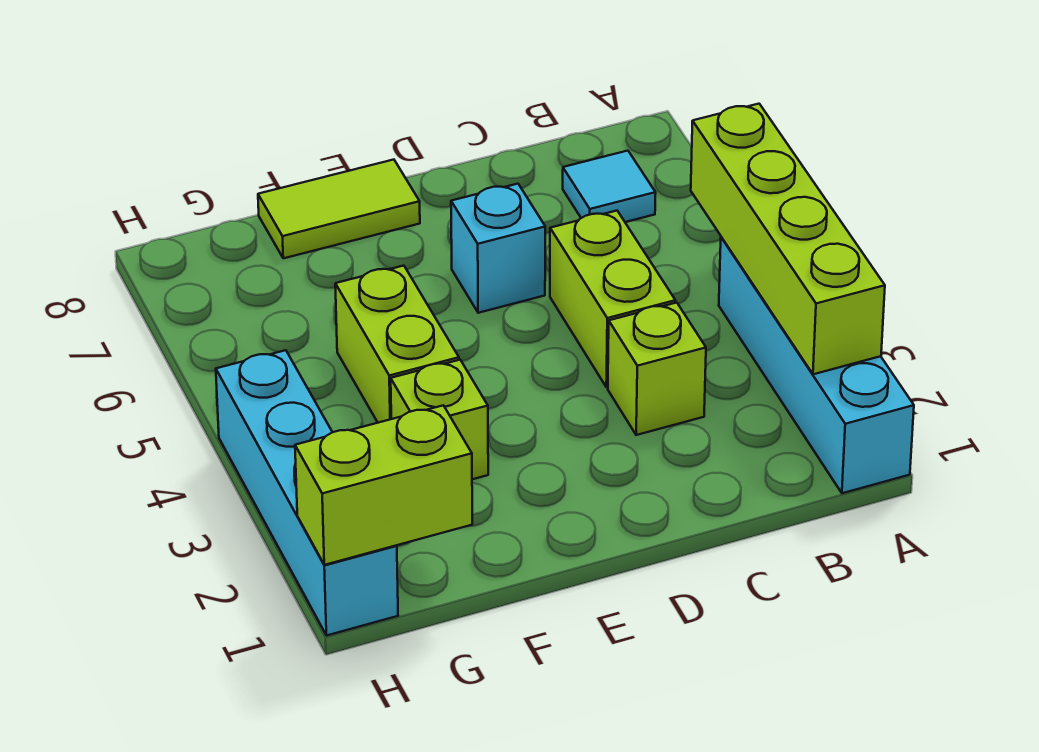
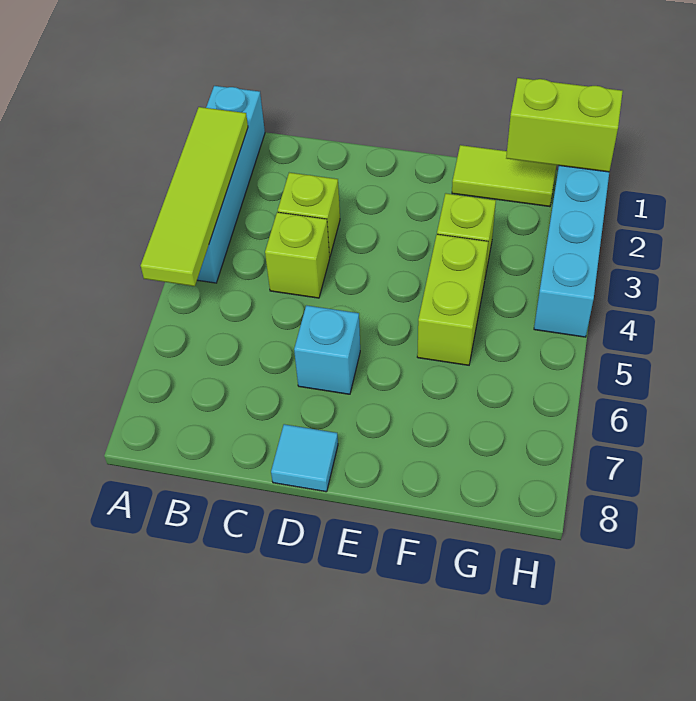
lime 1x4 brick [691,104,885,374] -> lime 1x4 tile [141,107,248,286]
cyan 1x1 tile [563,151,656,222] -> cyan 1x1 tile moved to [271,424,338,492]
lime 1x2 brick [550,211,675,387] -> lime 1x1 brick [265,212,330,298]
lime 1x2 tile [258,160,420,258] -> lime 1x2 tile moved to [452,145,556,207]

